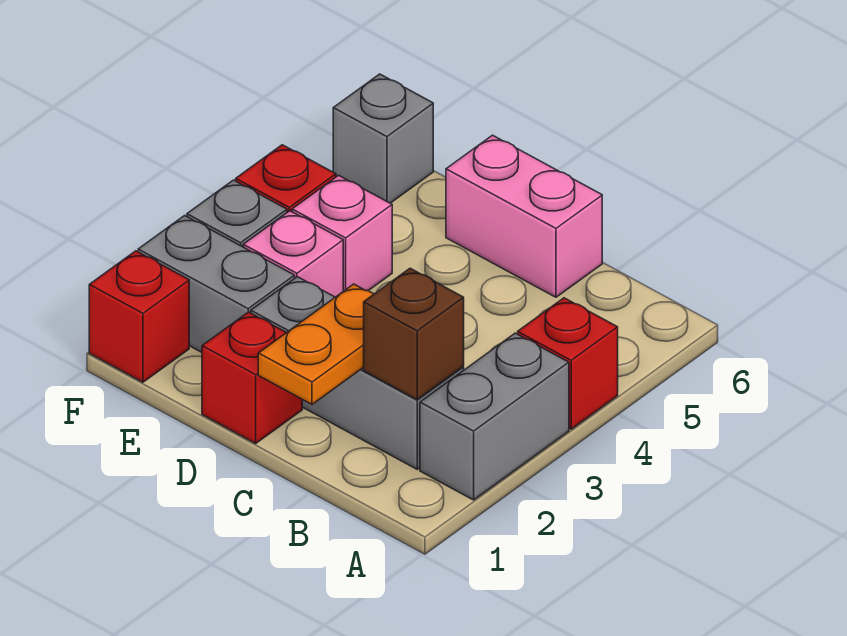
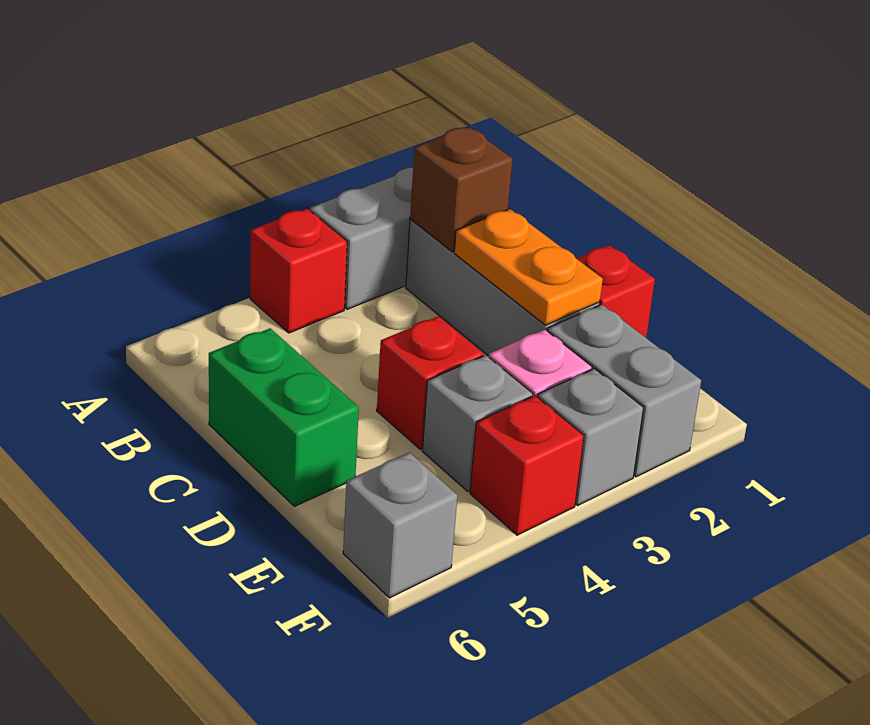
orange 1x2 plate [258,284,374,404] -> orange 1x2 plate turned to [454,209,603,325]
pink 1x2 brick [446,135,602,297] -> green 1x2 brick [209,328,359,506]
pink 1x1 brick [292,175,392,291] -> grey 1x1 brick [422,355,532,491]
red 1x1 brick [89,251,189,382] -> red 1x1 brick moved to [377,316,483,449]

